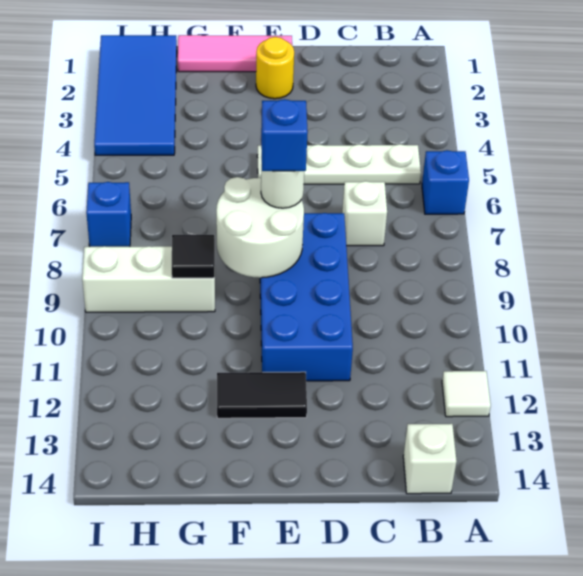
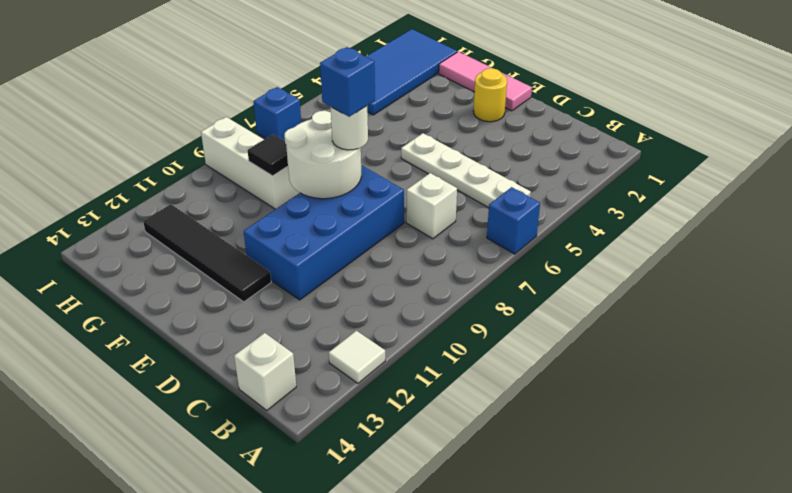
black 1x2 tile [217,372,307,418] -> black 1x4 tile [143,204,271,302]

